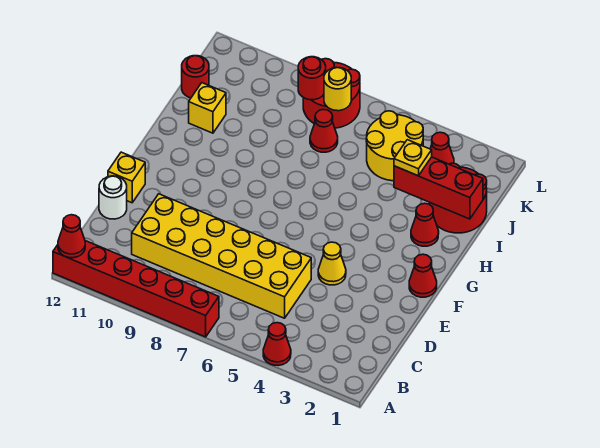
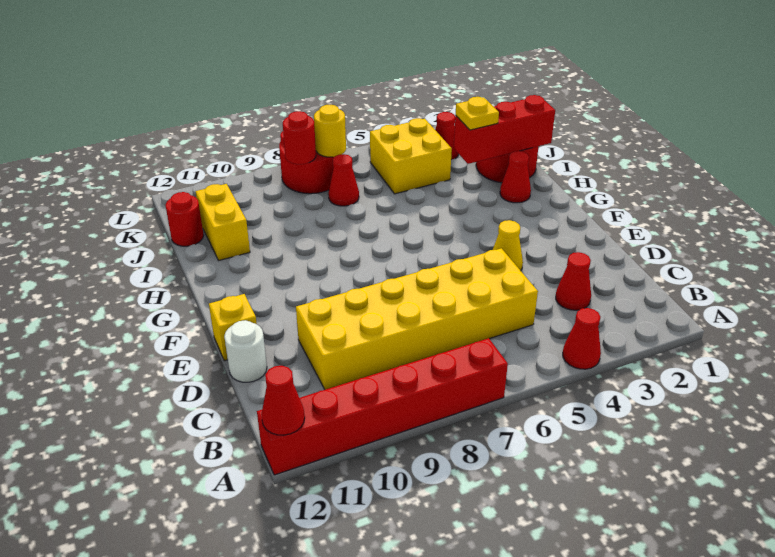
red 1x1 cone [409,254,437,297] -> red 1x1 cone moved to [556,252,591,310]
yellow 1x1 brick [189,83,226,133] -> yellow 1x2 brick [196,184,250,260]
yellow 2x2 round brick [366,111,423,181] -> yellow 2x2 brick [370,118,452,194]

